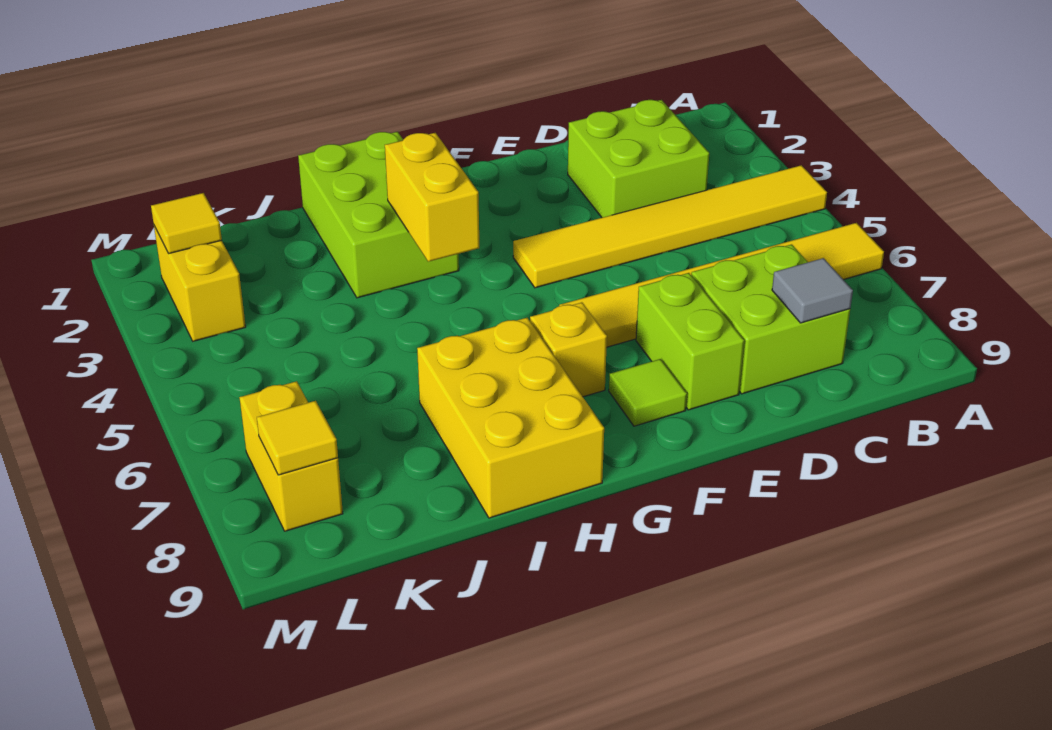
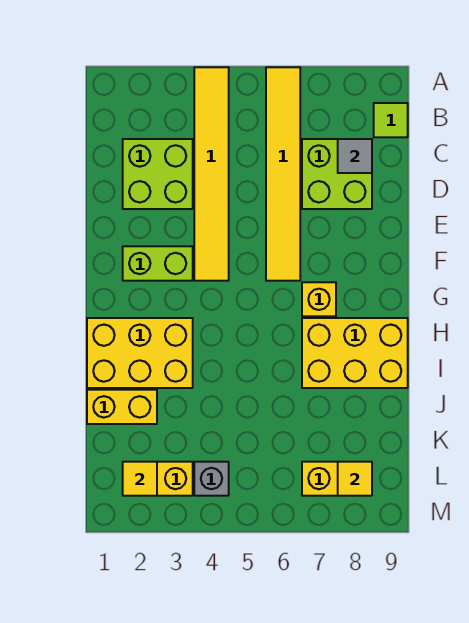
lime 1x2 brick [636,273,744,410] -> lime 1x2 brick moved to [123,246,193,281]
lime 1x1 tile [609,359,687,426] -> lime 1x1 tile moved to [374,103,408,137]
lime 2x3 brick [298,132,459,298] -> yellow 2x3 brick [87,318,193,388]
yellow 1x2 brick [385,133,479,262] -> yellow 1x2 brick moved to [87,390,157,424]
none -> grey 1x1 brick [194,462,229,496]

